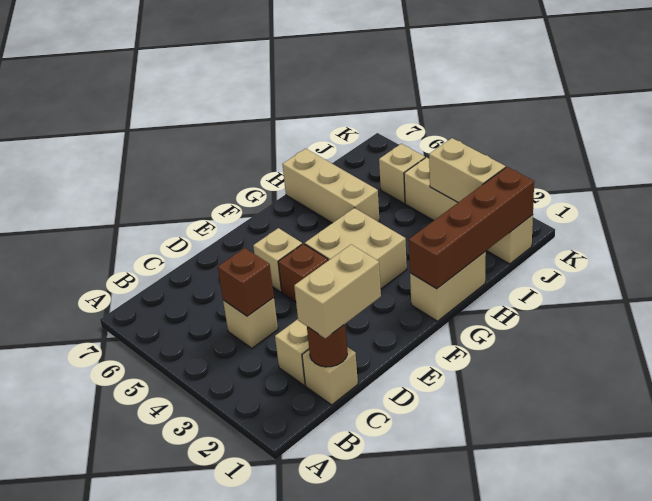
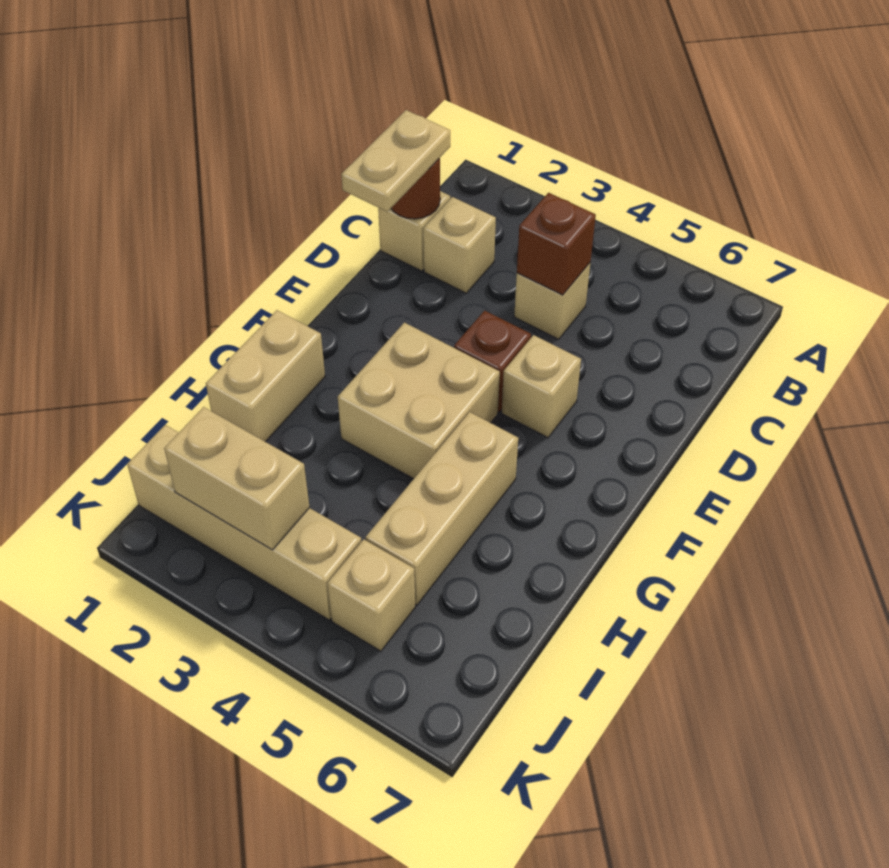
tan 1x2 brick [294,245,381,338] -> tan 1x2 plate [341,110,450,212]
brown 1x4 brick [409,167,534,289] -> none
tan 1x3 brick [282,149,379,223] -> tan 1x3 brick turned to [366,412,518,605]

